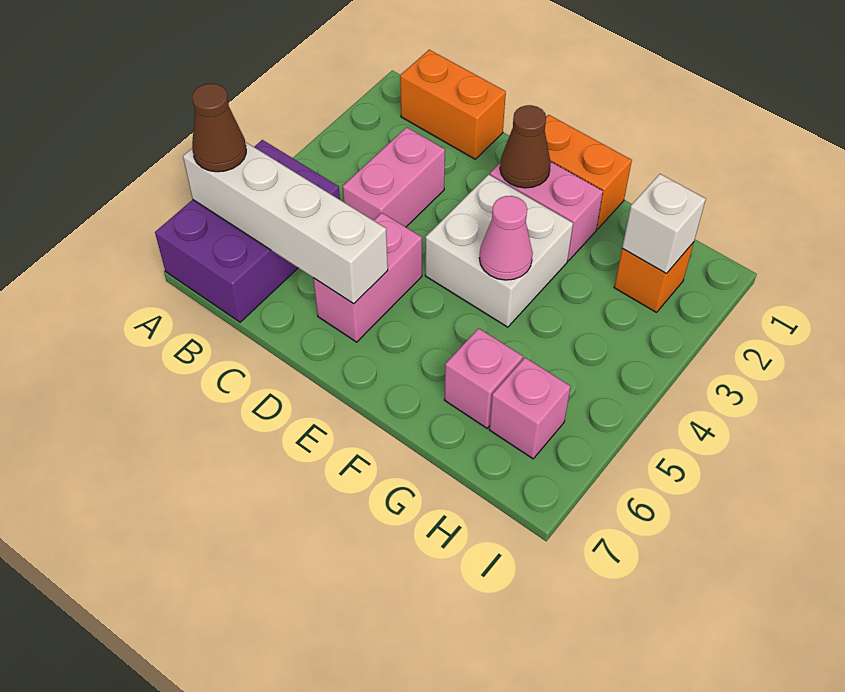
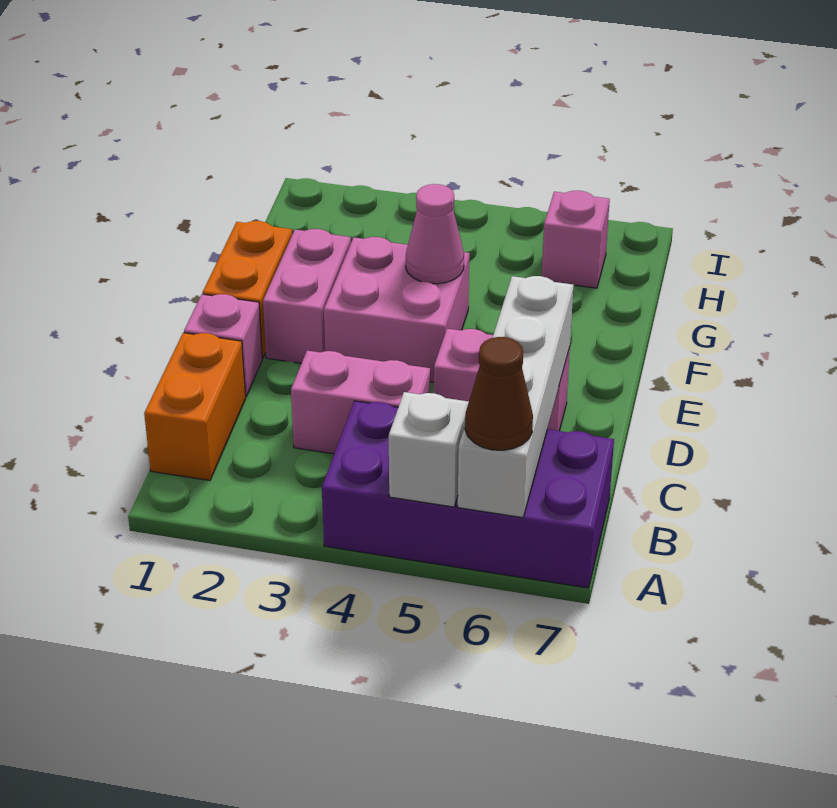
purple 2x3 brick [155,140,340,322] -> purple 2x4 brick [322,401,614,588]
brown 1x1 cone [500,105,551,188] -> none
white 2x2 brick [425,174,573,327] -> pink 2x2 brick [324,237,470,382]
pink 1x1 brick [445,328,523,428] -> pink 1x1 brick moved to [184,294,263,397]
orange 1x1 brick [614,242,694,312] -> none
white 1x1 brick [622,174,706,273] -> white 1x1 brick moved to [389,392,469,507]

